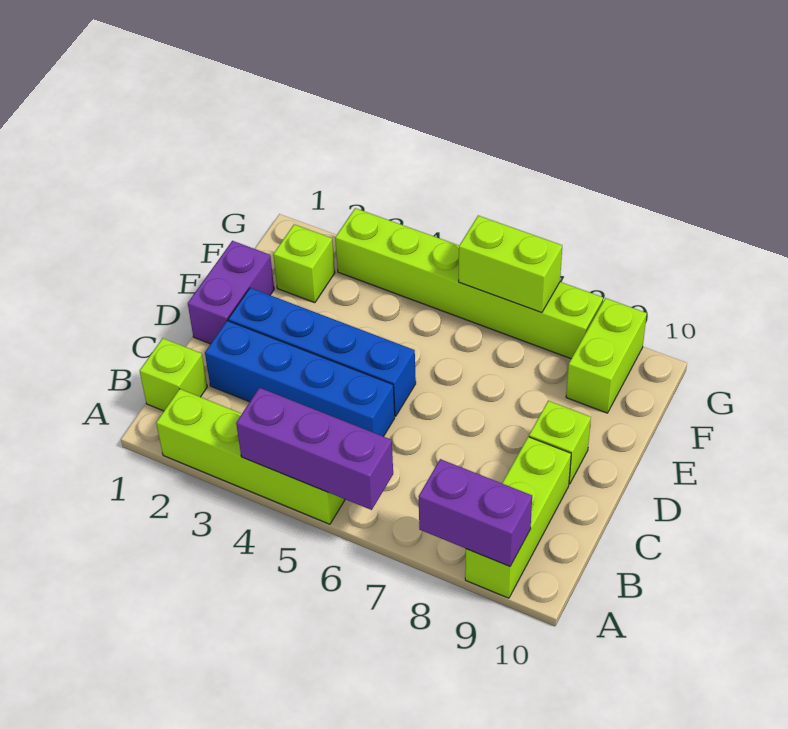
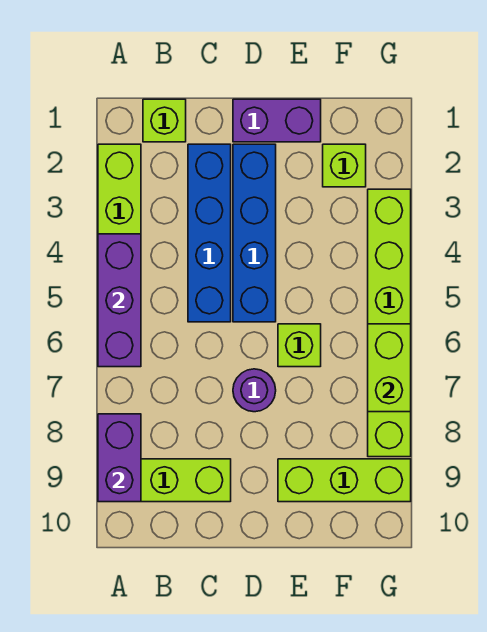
none -> purple 1x1 round brick [233,369,276,412]
lime 1x1 brick [529,401,591,484] -> lime 1x1 brick moved to [278,324,321,367]
lime 1x2 brick [566,298,647,413] -> lime 1x3 brick [278,459,411,502]

